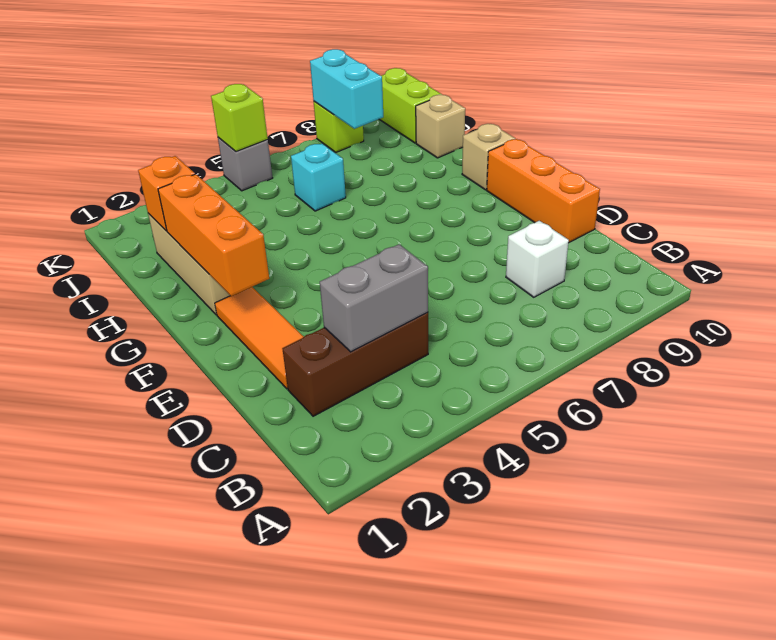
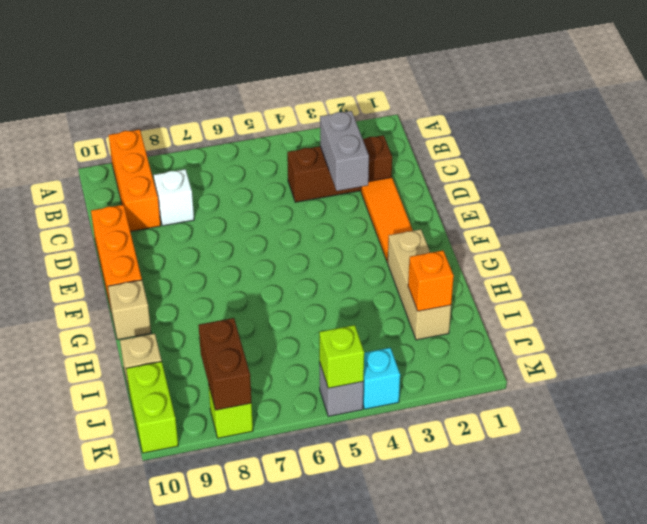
grey 1x2 brick [320,244,428,352] -> grey 1x2 brick turned to [320,111,369,191]
orange 1x3 brick [158,174,269,296] -> orange 1x3 brick moved to [109,130,161,231]
cyan 1x1 brick [291,144,346,211] -> cyan 1x1 brick moved to [363,348,400,409]
cyan 1x2 brick [310,49,383,129] -> brown 1x2 brick [198,318,252,410]

